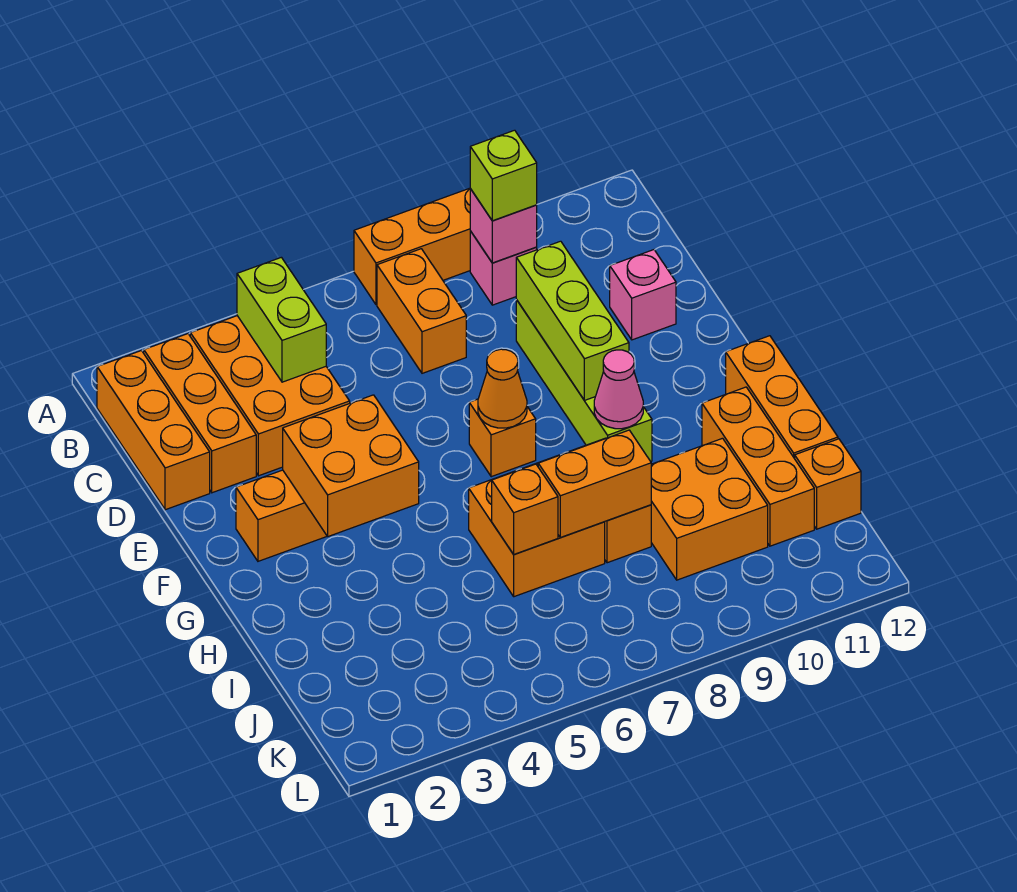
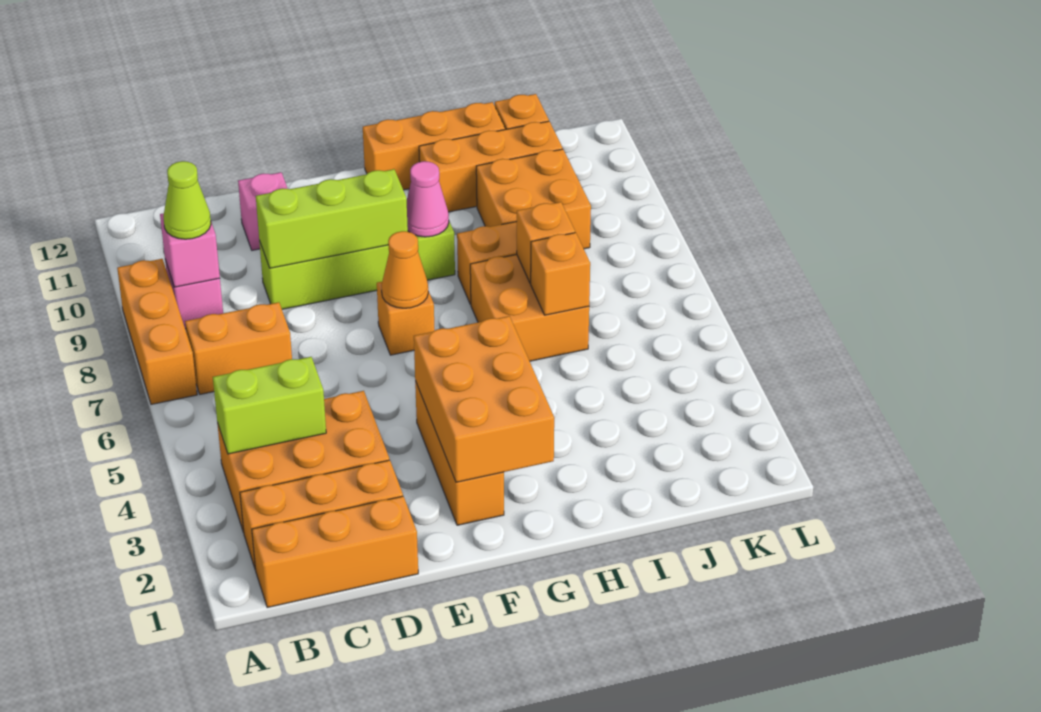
lime 1x1 brick [470,130,537,221] -> lime 1x1 cone [163,161,211,239]
orange 2x2 brick [283,395,419,536] -> orange 2x3 brick [414,316,554,482]
orange 1x2 brick [538,430,651,537] -> orange 1x1 brick [517,202,575,284]

